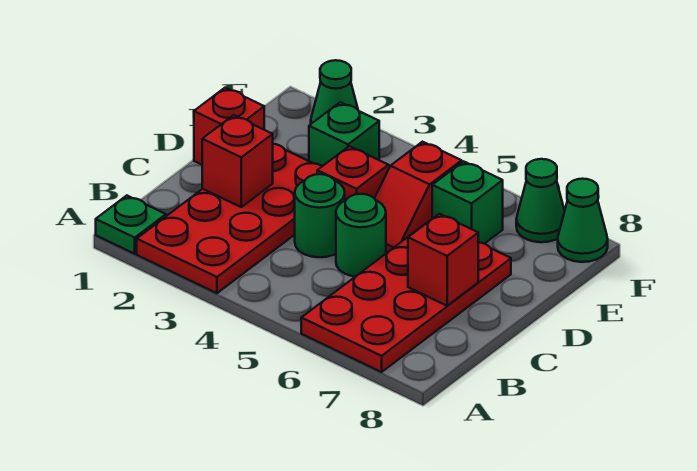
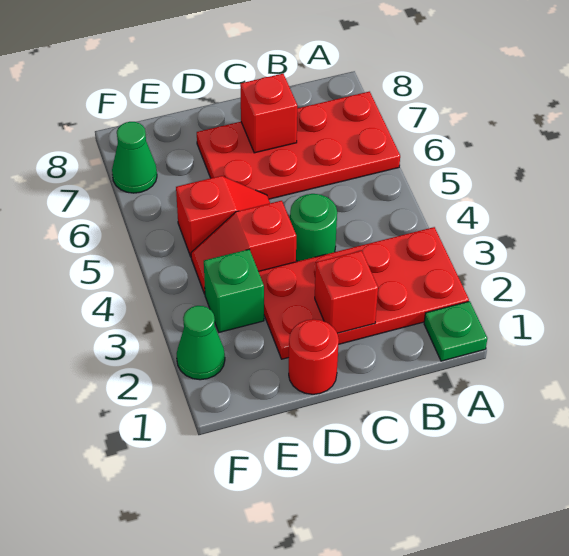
green 1x1 round brick [336,194,386,277] -> none
red 1x1 brick [194,88,264,165] -> red 1x1 round brick [289,319,339,394]
green 1x1 brick [432,161,503,244] -> none
green 1x1 cone [558,179,608,262] -> none

